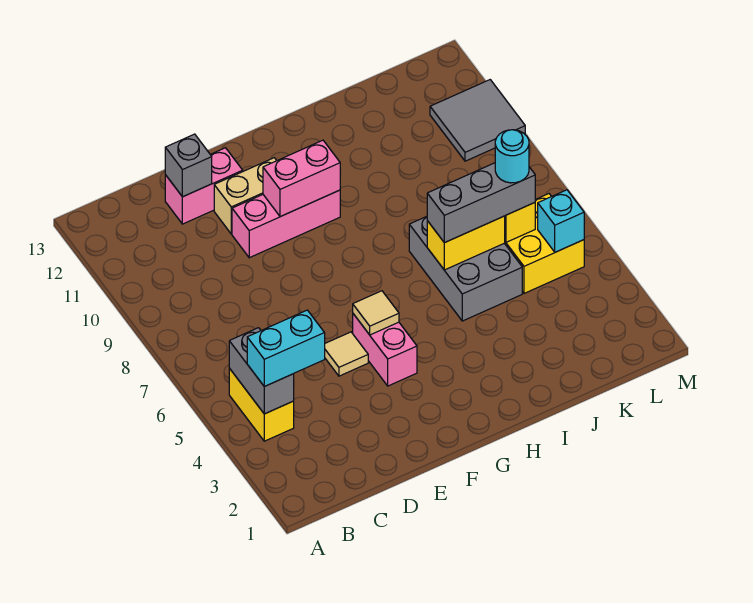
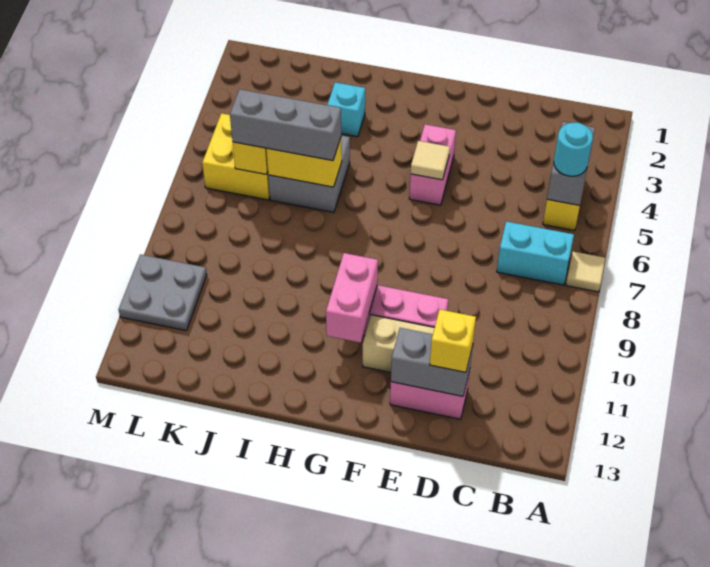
cyan 1x2 brick [247,310,325,386] -> cyan 1x2 brick moved to [497,221,574,285]
grey 1x1 brick [165,134,212,197] -> grey 1x2 brick [391,328,473,396]
none -> yellow 1x1 brick [430,309,476,372]
tan 1x1 tile [325,332,368,376] -> tan 1x1 tile moved to [566,252,605,292]
pink 1x2 brick [263,140,340,217] -> pink 1x2 brick turned to [326,253,378,343]
grey 2x3 brick [409,216,522,321] -> grey 2x2 brick [268,136,350,212]
cyan 1x1 round brick [495,130,529,183] -> cyan 1x1 round brick moved to [554,123,593,176]
cyan 1x1 brick [538,190,584,252] -> cyan 1x1 brick moved to [327,82,365,137]
grey 2x2 tile [430,80,525,161] -> grey 2x2 plate [118,254,207,331]

